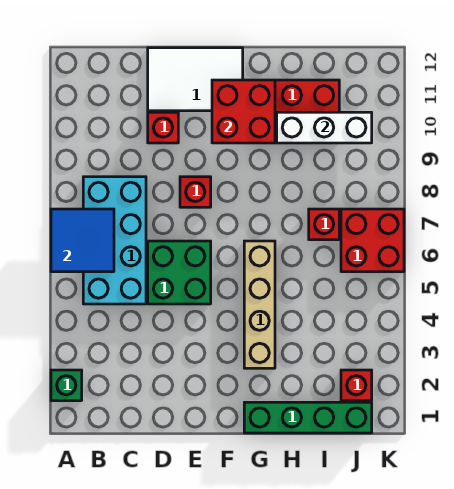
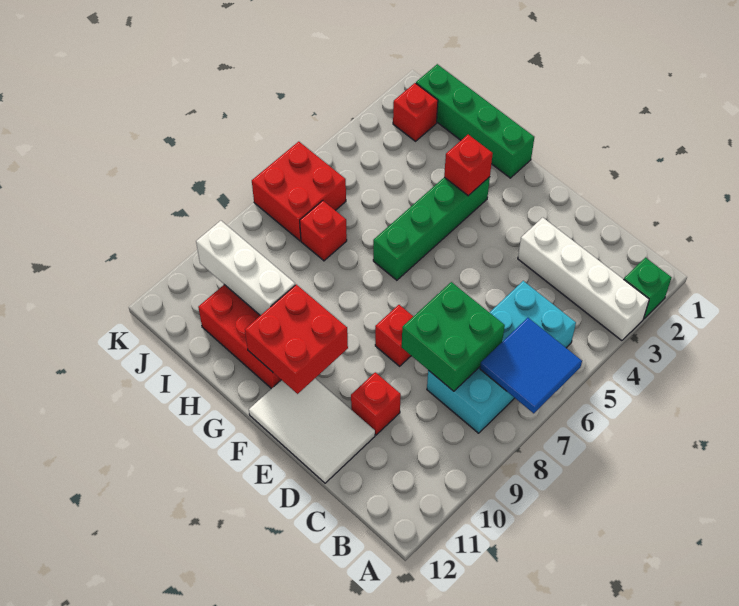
none -> white 1x4 brick [518,218,649,341]
green 2x2 brick [148,241,211,304] -> green 2x2 brick moved to [402,282,505,391]
tan 1x4 brick [244,241,275,368] -> green 1x4 brick [373,177,490,280]
none -> red 1x1 brick [444,135,493,196]

